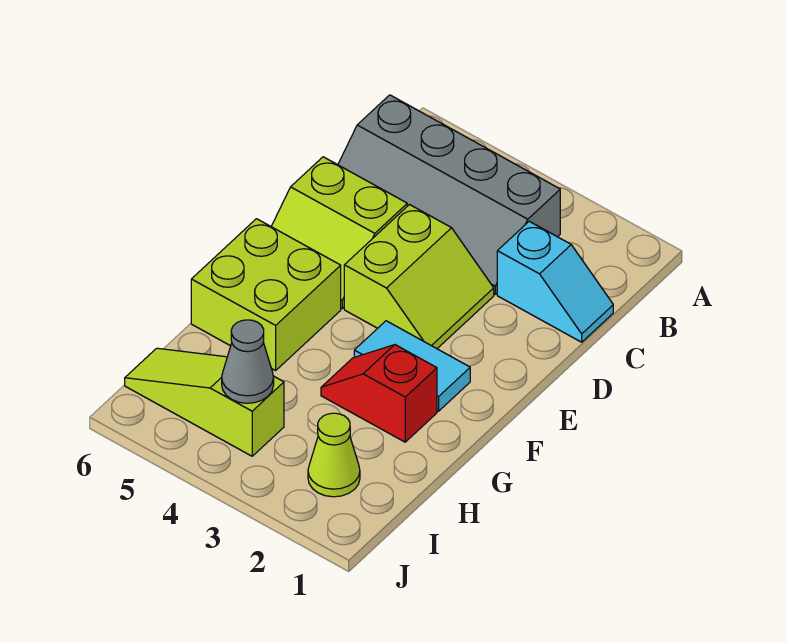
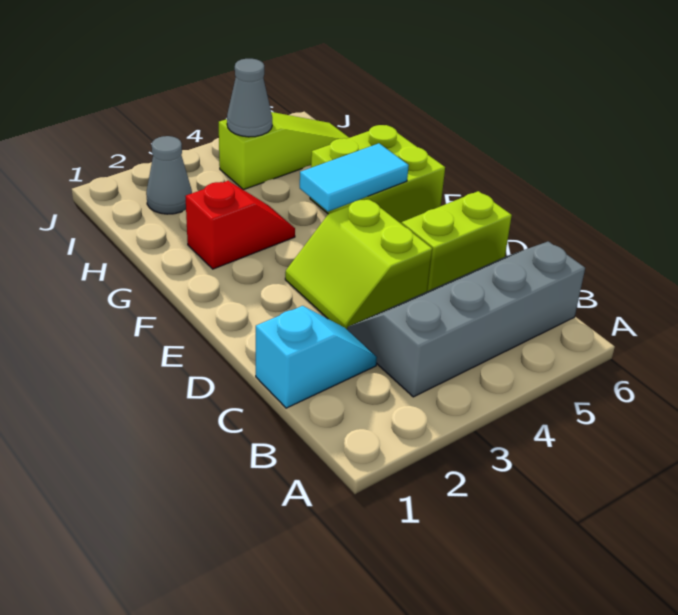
cyan 1x2 slope [497,221,613,342] -> cyan 1x2 slope turned to [256,306,377,408]
cyan 1x2 tile [354,321,470,411] -> cyan 1x2 tile moved to [300,143,409,212]
lime 1x1 cone [308,413,360,497] -> grey 1x1 cone [146,136,192,214]

